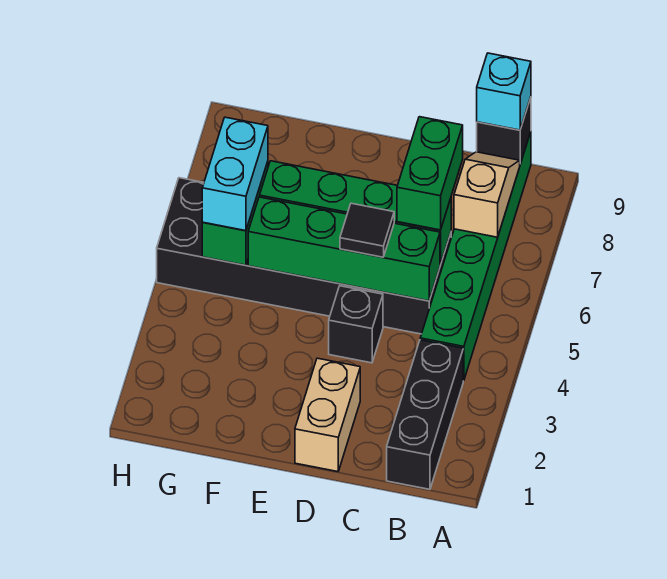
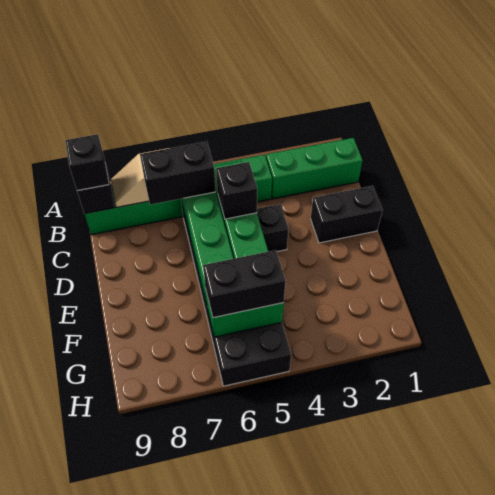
black 1x3 brick [387,340,463,489] -> green 1x3 brick [266,138,363,199]
cyan 1x1 brick [477,53,531,130] -> black 1x1 brick [65,134,109,191]
green 1x2 brick [397,117,463,230] -> black 1x2 brick [140,142,216,205]
tan 1x2 brick [295,358,360,472] -> black 1x2 brick [311,186,383,243]
black 1x1 tile [340,203,394,257] -> black 1x1 brick [216,162,257,219]
cyan 1x2 brick [202,117,268,231] -> black 1x2 brick [203,250,286,318]

